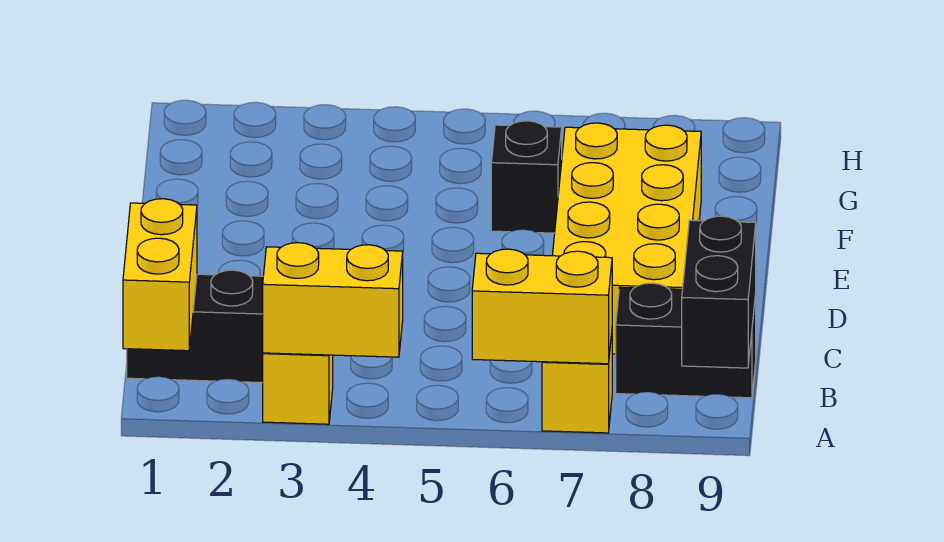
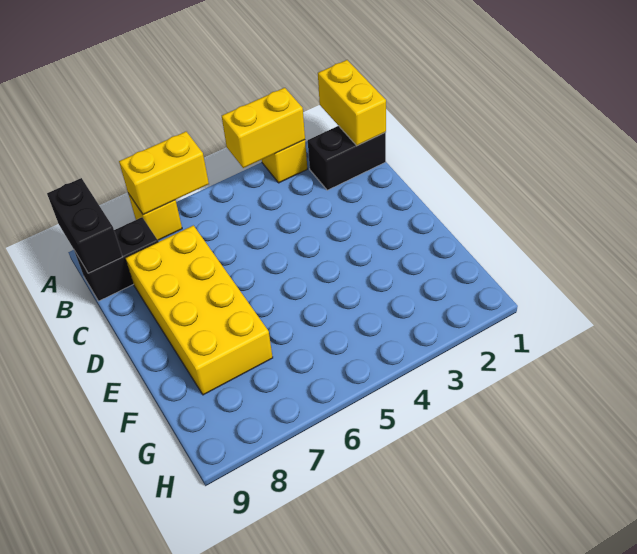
black 1x1 brick [491,121,562,233] -> none

